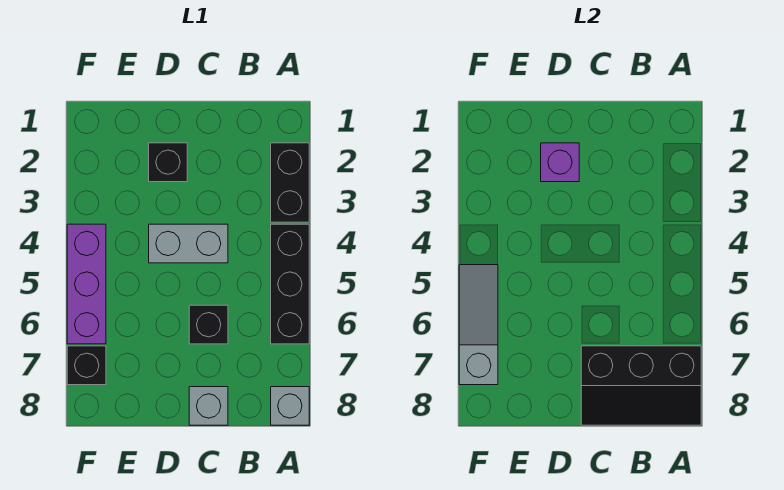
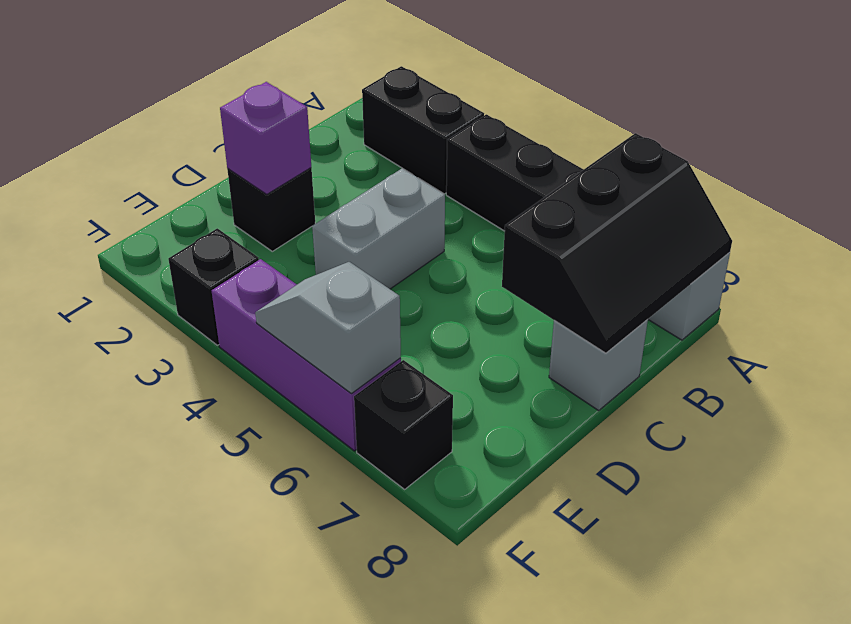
black 1x1 brick [189,305,228,344] -> black 1x1 brick moved to [168,228,259,345]
grey 1x3 slope [459,265,498,385] -> grey 1x2 slope [255,262,401,394]

